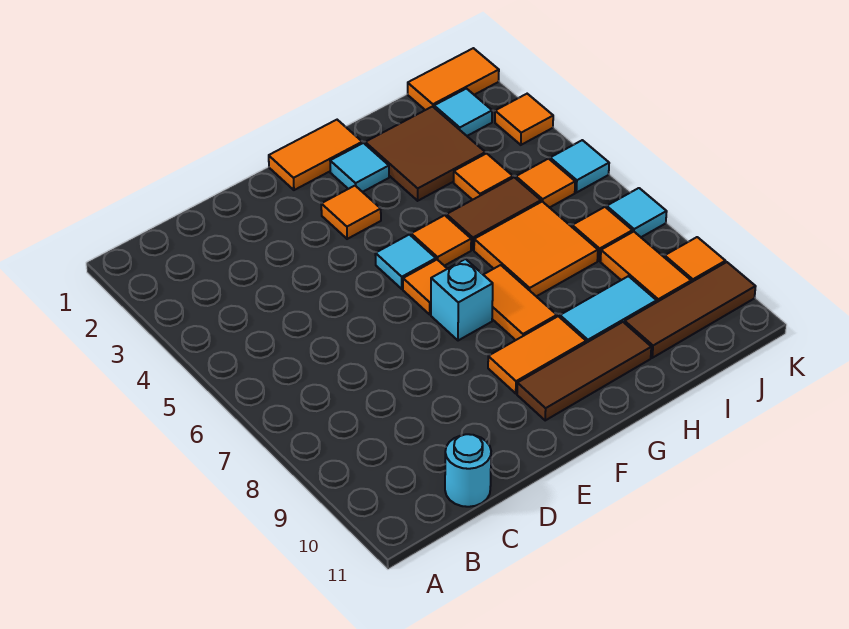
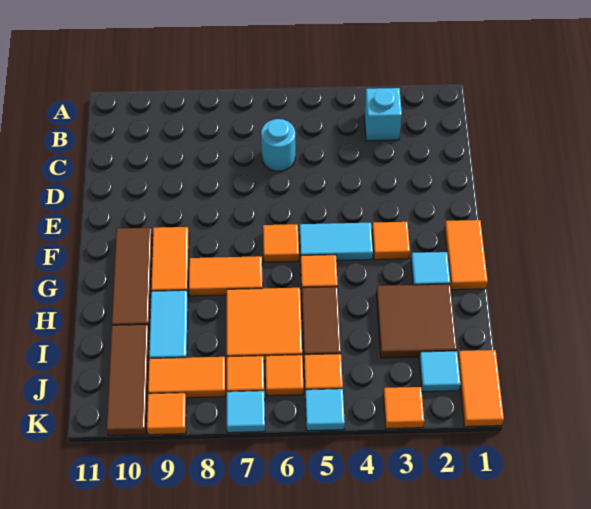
cyan 1x1 round brick [445,434,491,507] -> cyan 1x1 round brick moved to [261,119,295,171]
cyan 1x1 tile [375,235,436,289] -> cyan 1x2 tile [300,223,373,261]
cyan 1x1 brick [431,259,493,341] -> cyan 1x1 brick moved to [364,88,402,141]
orange 1x1 tile [454,153,513,200] -> orange 1x1 tile moved to [265,355,303,396]

